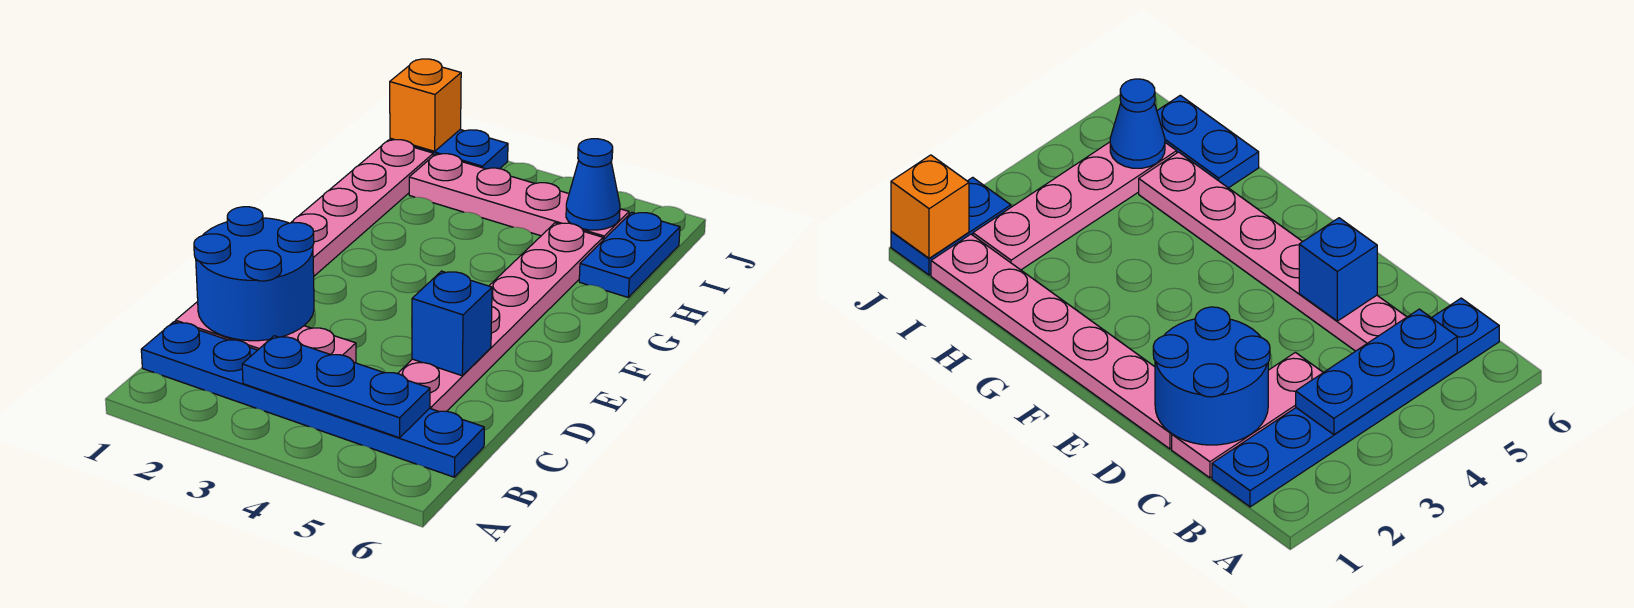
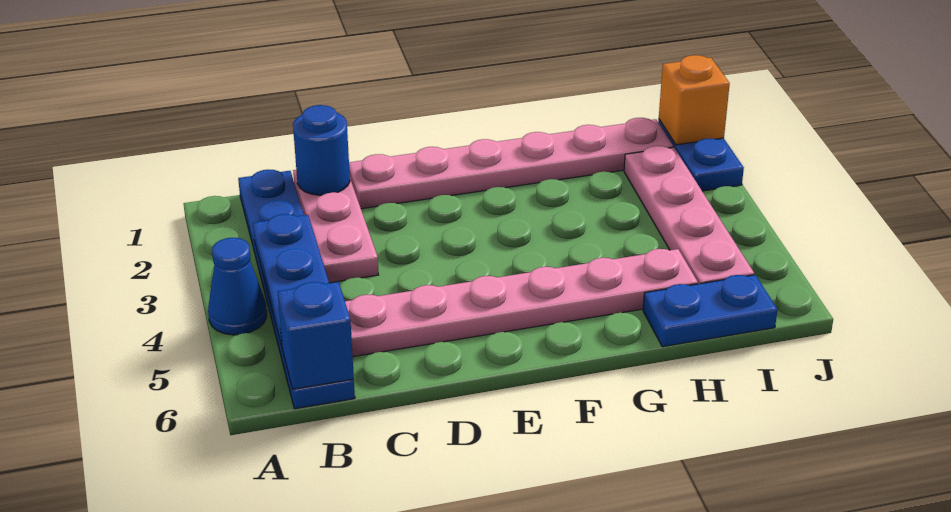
blue 2x2 round brick [194,207,314,341] -> blue 1x1 round brick [293,105,350,195]
blue 1x1 brick [412,271,492,376] -> blue 1x1 brick moved to [277,282,354,389]
blue 1x1 cone [566,139,620,230] -> blue 1x1 cone moved to [208,238,267,335]

